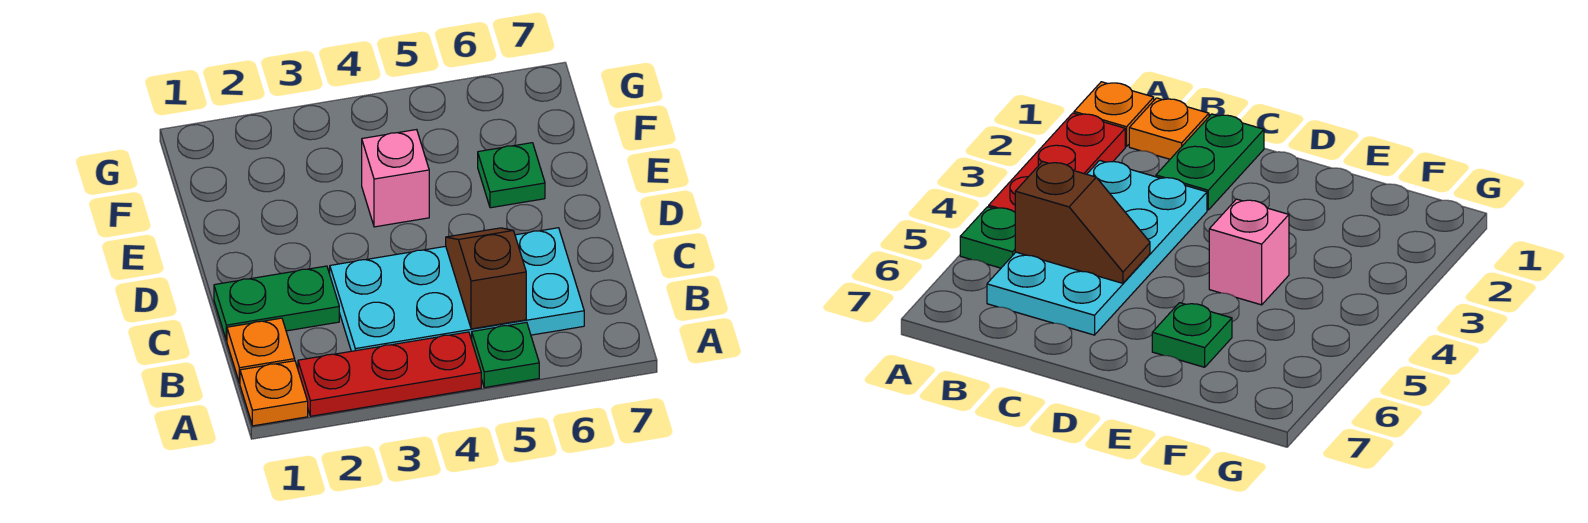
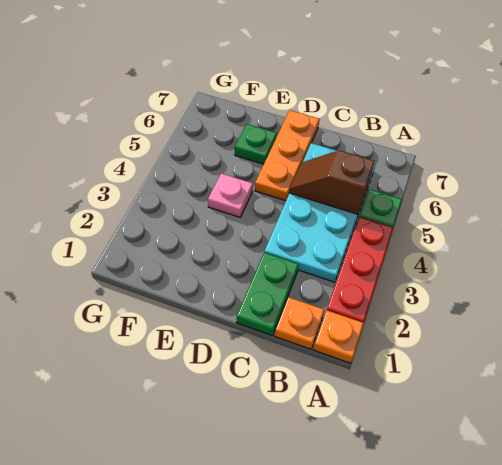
none -> orange 1x3 plate [255,110,320,201]
pink 1x1 brick [362,130,429,227] -> pink 1x1 plate [208,173,253,217]

